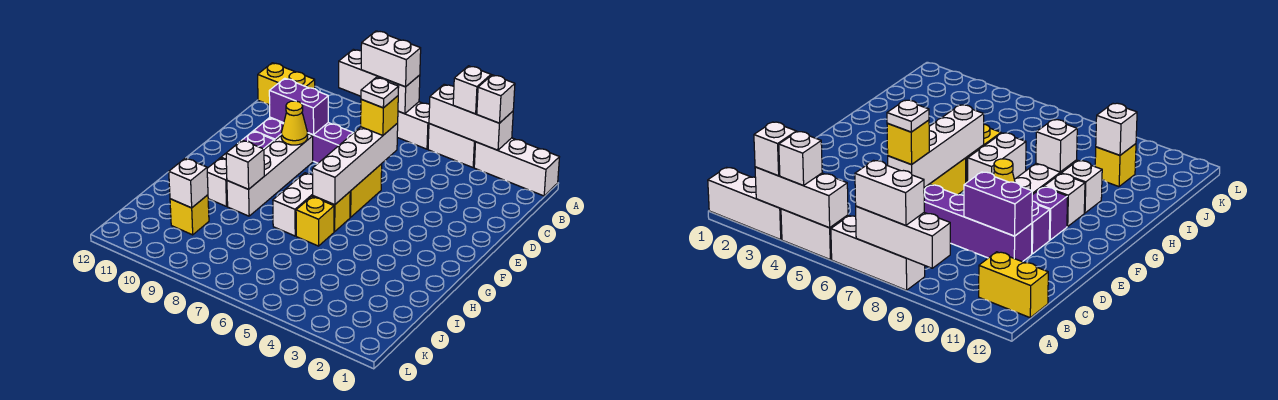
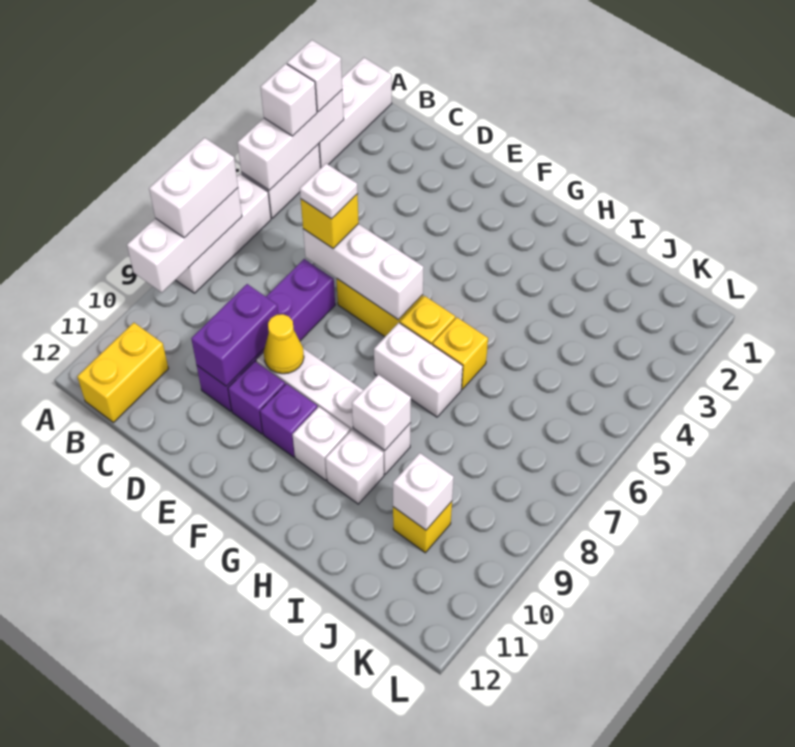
white 1x4 brick [312,123,398,205] -> white 1x3 brick [303,224,424,320]

